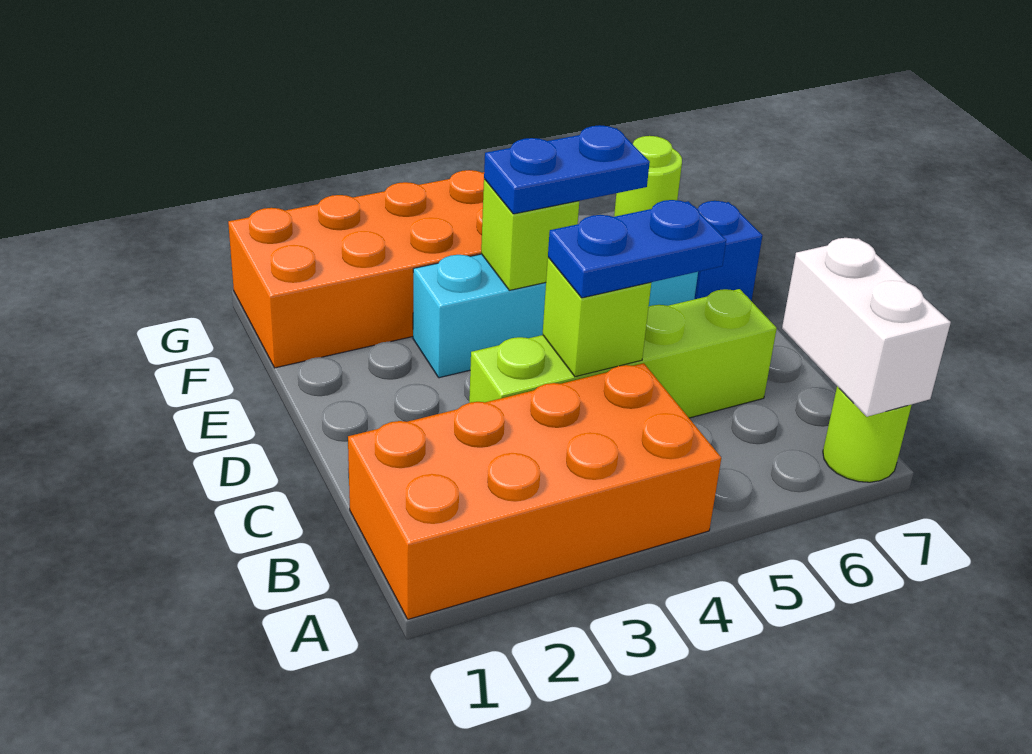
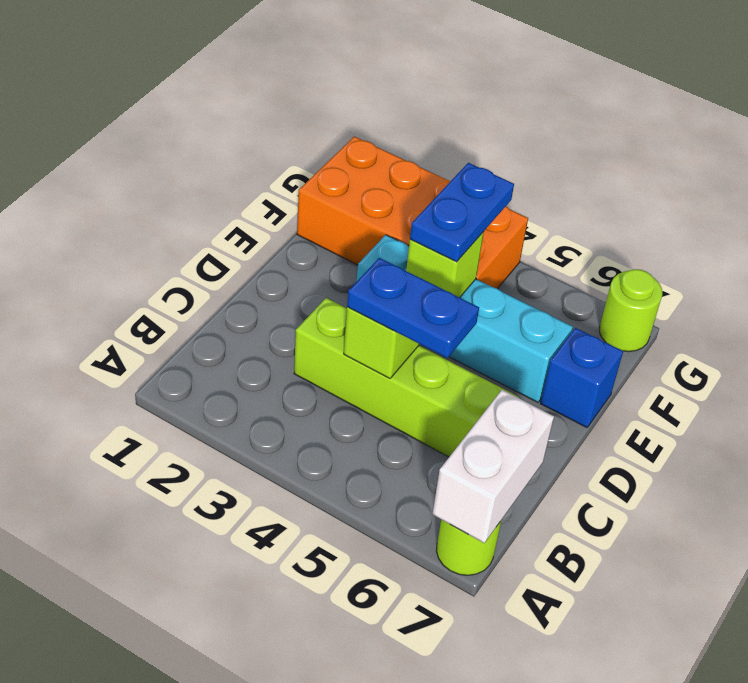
orange 2x4 brick [348,363,721,619] -> none
blue 1x2 plate [484,125,650,214] -> blue 1x2 plate turned to [410,163,514,262]

